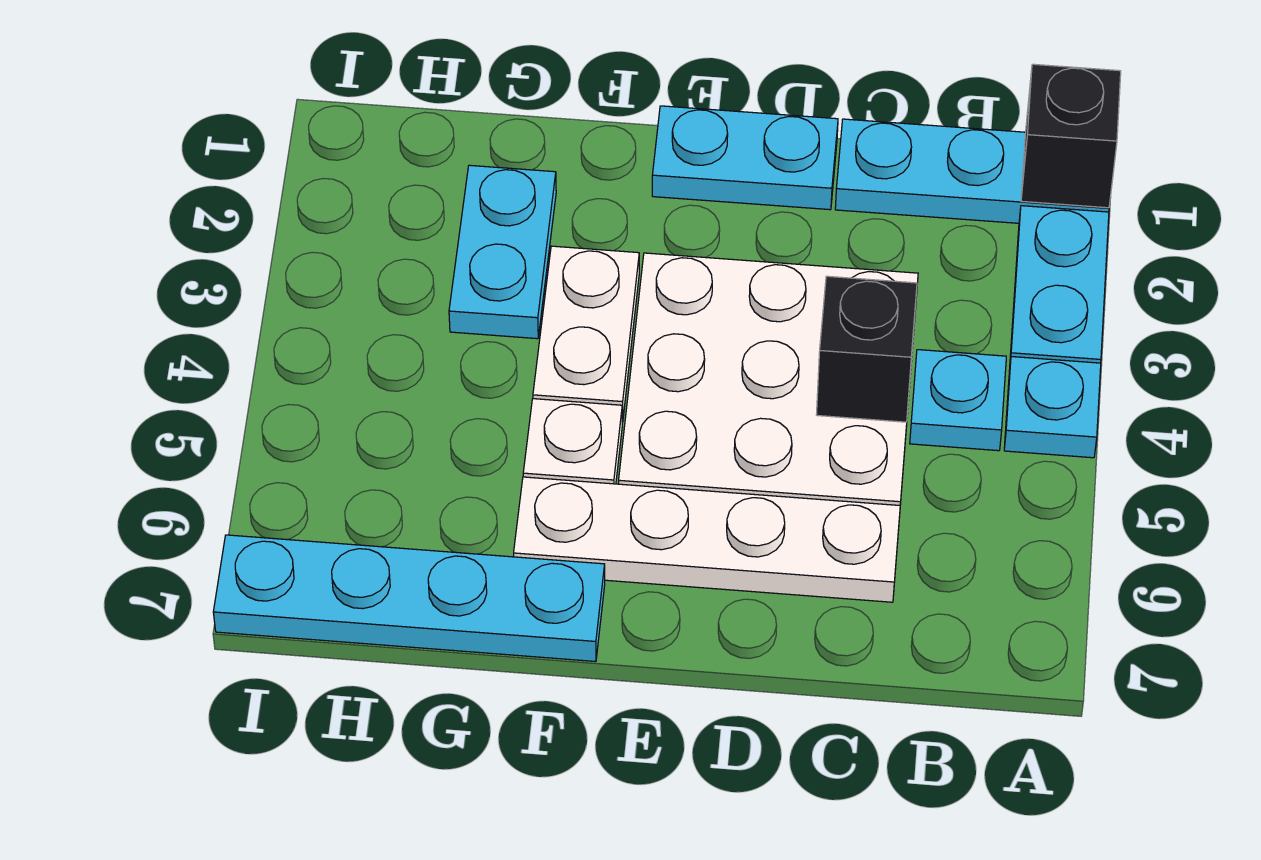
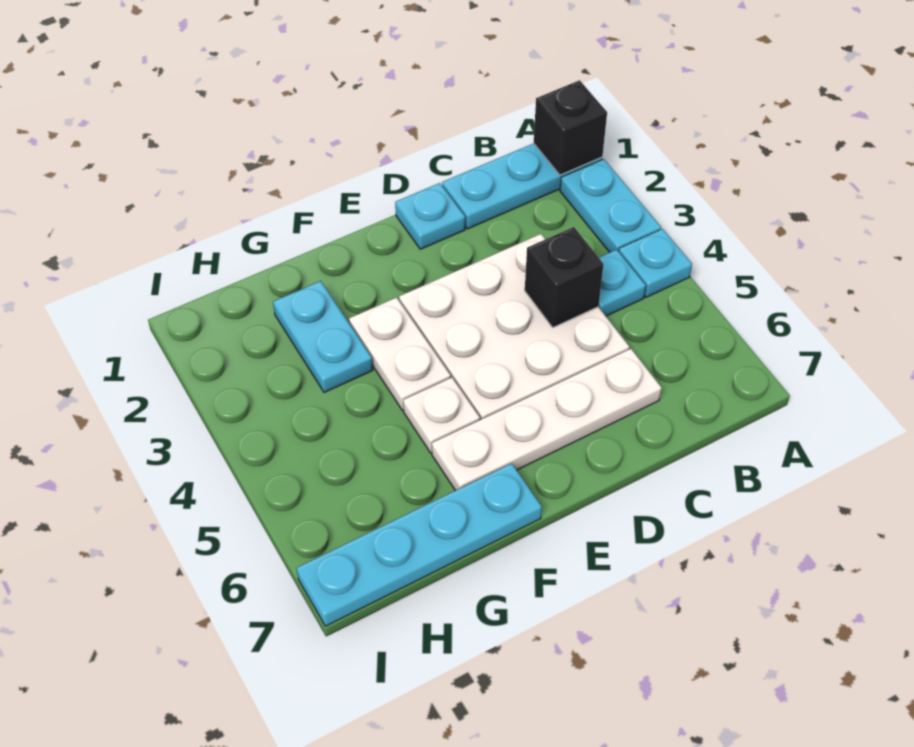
cyan 1x2 plate [652,106,838,210] -> cyan 1x1 plate [395,183,465,249]

